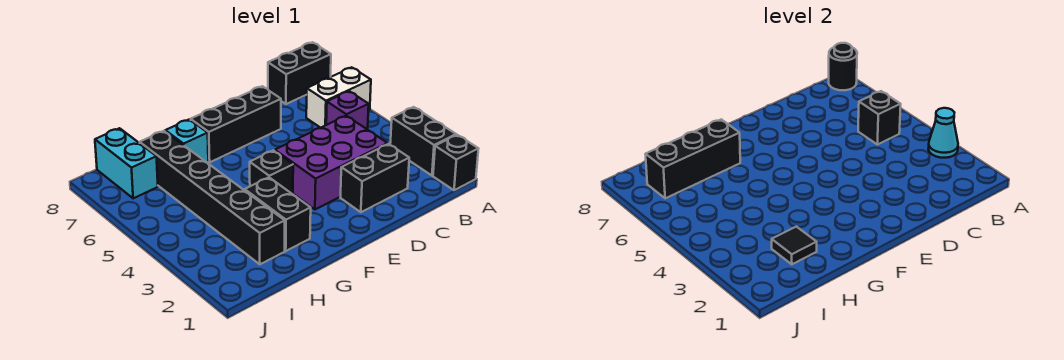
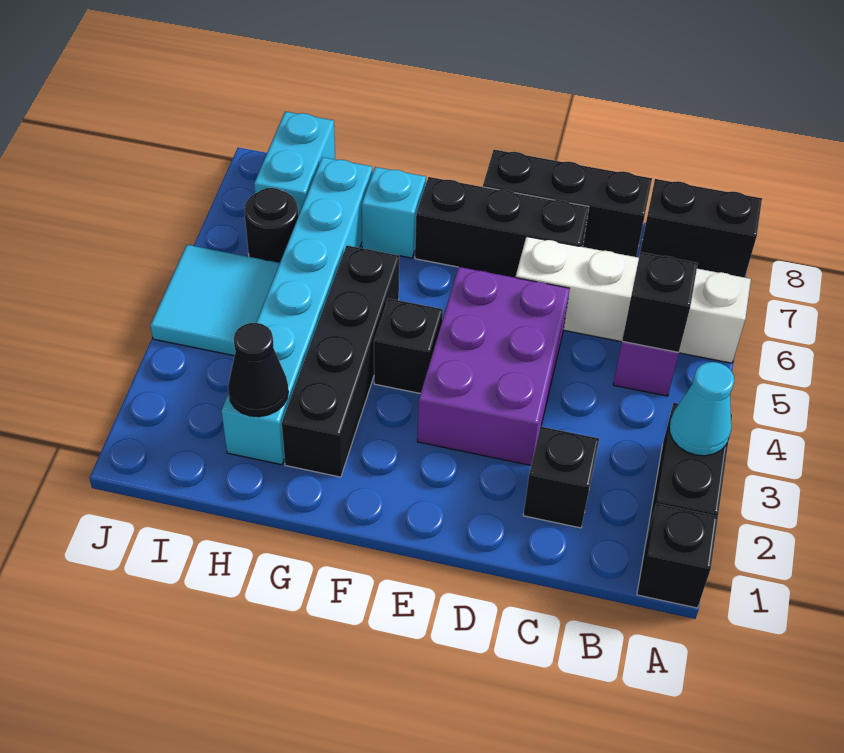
white 1x2 brick [306,67,371,128] -> white 1x4 brick [516,237,751,363]
black 1x1 round brick [829,43,857,90] -> black 1x1 round brick moved to [244,188,298,263]
black 1x2 brick [340,144,409,212] -> black 1x1 brick [523,427,599,528]
purple 2x3 brick [275,116,388,209] -> purple 2x3 brick turned to [417,267,570,465]
black 1x2 brick [245,178,311,251] -> black 1x4 brick [282,245,399,477]
black 1x3 brick [646,119,740,198] -> black 1x3 brick moved to [483,150,652,257]
black 1x6 brick [140,131,285,264] -> cyan 1x6 brick [221,157,372,465]
black 1x1 tile [772,227,817,264] -> black 1x1 cone [228,323,288,417]
none -> cyan 2x2 tile [150,245,280,356]

